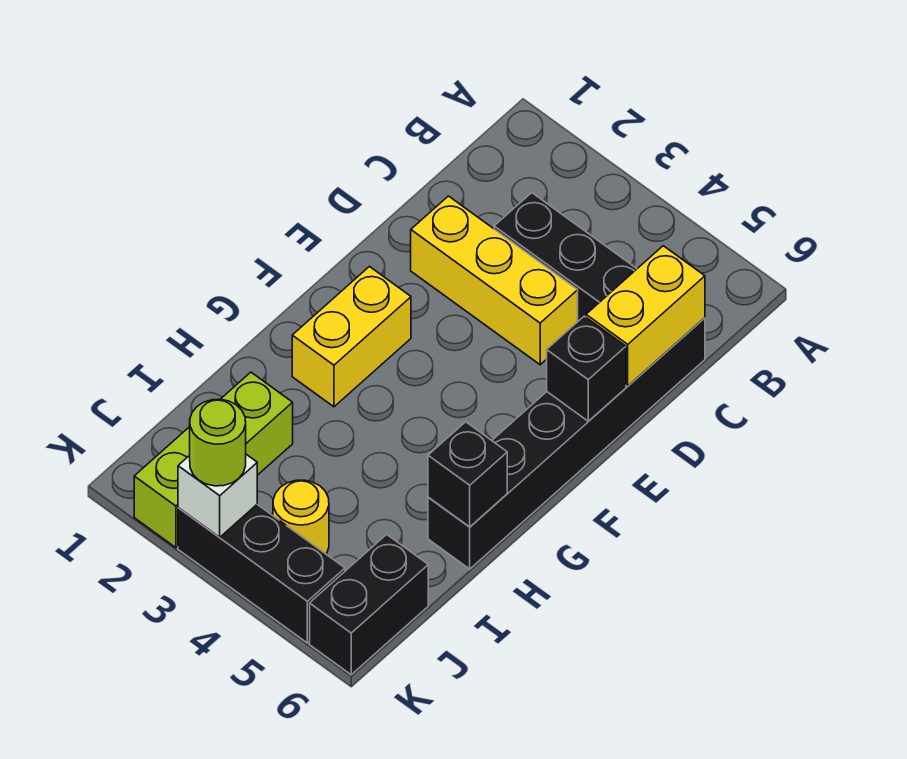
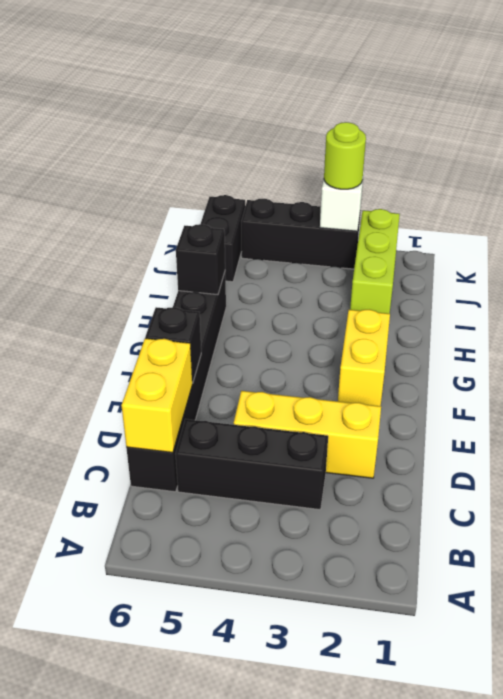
yellow 1x1 round brick [273,480,329,554] -> none

